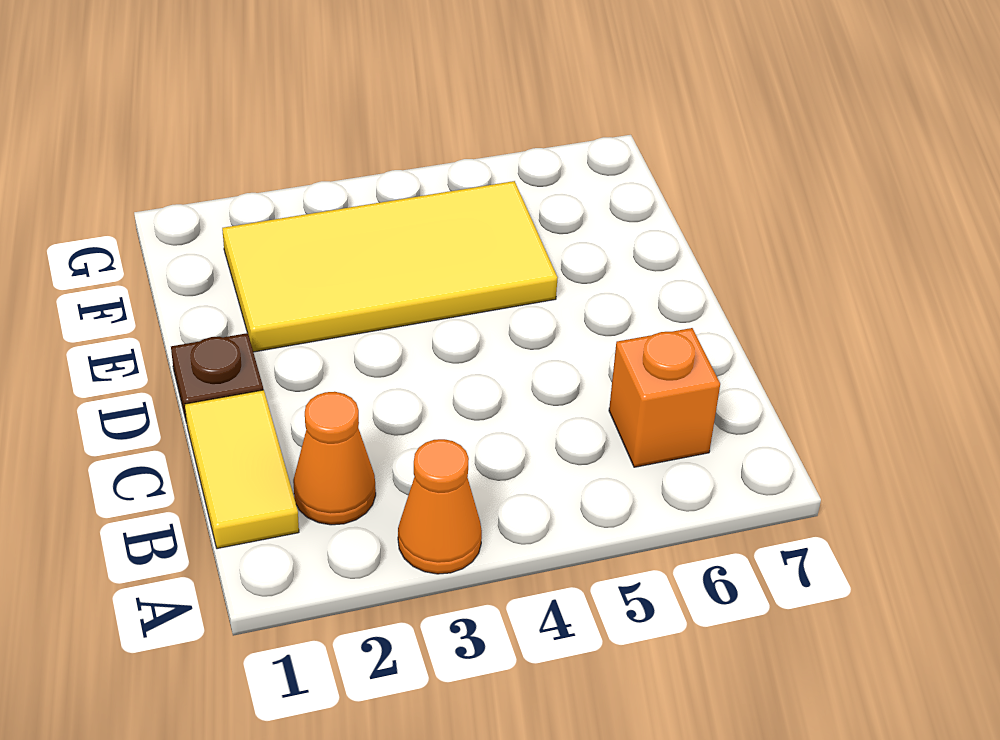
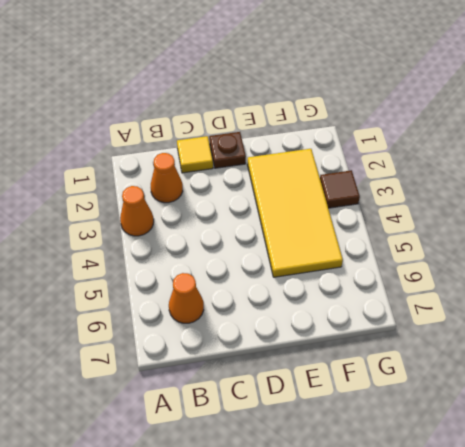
yellow 1x2 tile [185,390,299,549] -> yellow 1x1 tile [177,136,213,173]
orange 1x1 brick [609,328,720,467] -> orange 1x1 cone [169,273,204,323]
none -> brown 1x1 tile [320,170,360,208]

